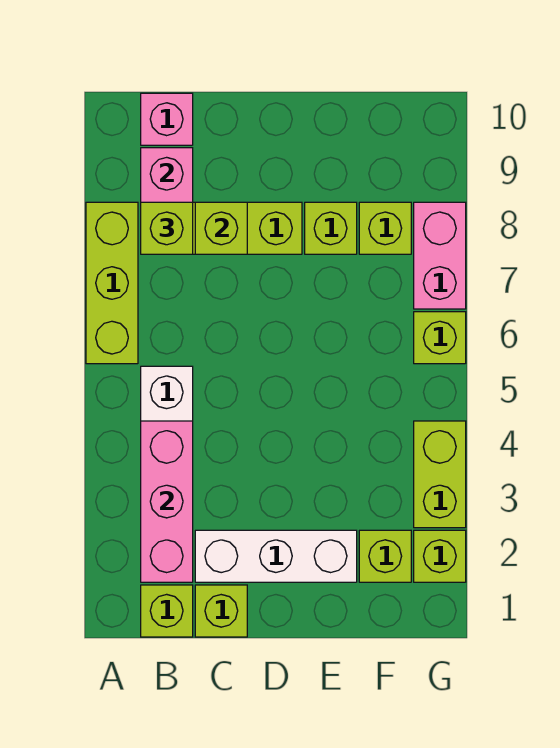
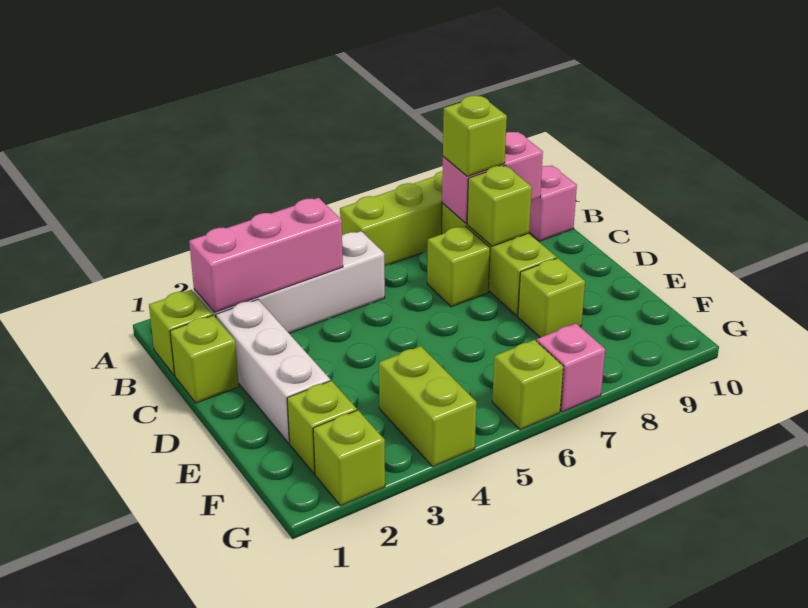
lime 1x1 brick [359,202,411,254] -> lime 1x1 brick moved to [427,226,490,307]
lime 1x2 brick [414,421,466,528] -> lime 1x2 brick turned to [379,346,476,467]
pink 1x2 brick [414,202,466,309] -> pink 1x1 brick [537,324,605,412]

